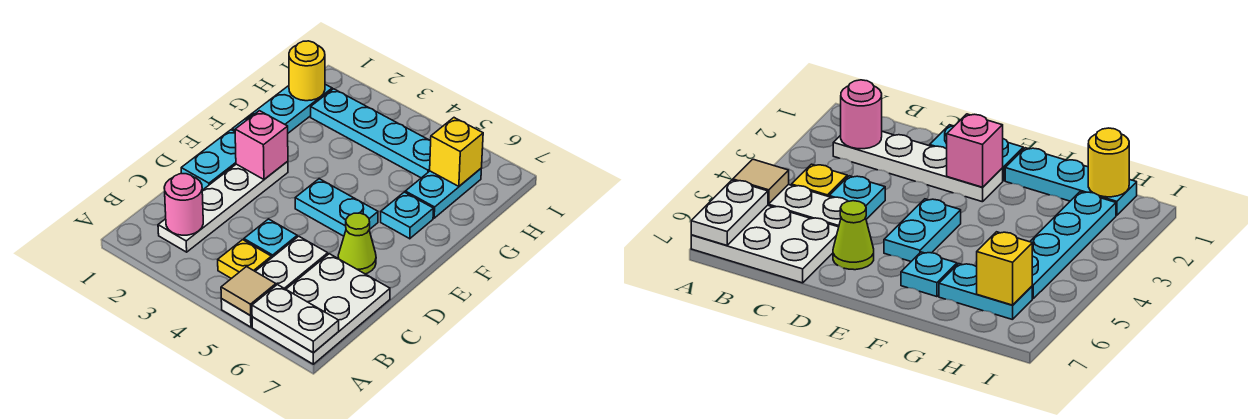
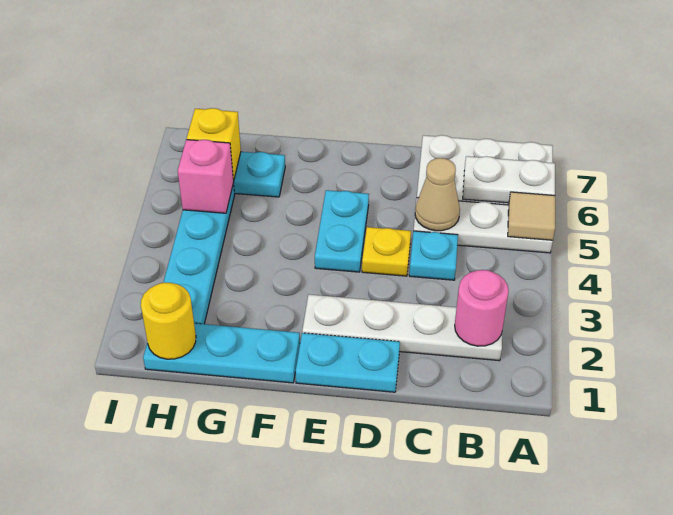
white 1x2 plate [252,285,339,353] -> white 1x2 plate turned to [463,156,555,203]
yellow 1x1 plate [218,240,271,279] -> yellow 1x1 plate moved to [362,227,411,276]
none -> tan 1x1 cone [415,158,460,231]
lime 1x1 cone [338,213,376,274] -> none
pink 1x1 brick [235,111,288,179] -> pink 1x1 brick moved to [178,140,234,213]
cyan 1x1 plate [381,192,433,239] -> none

